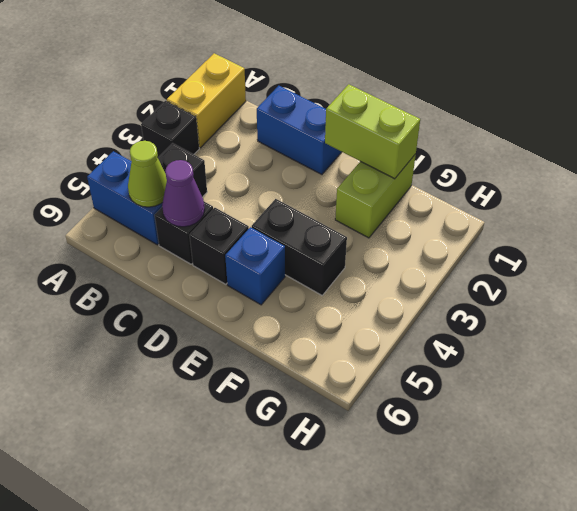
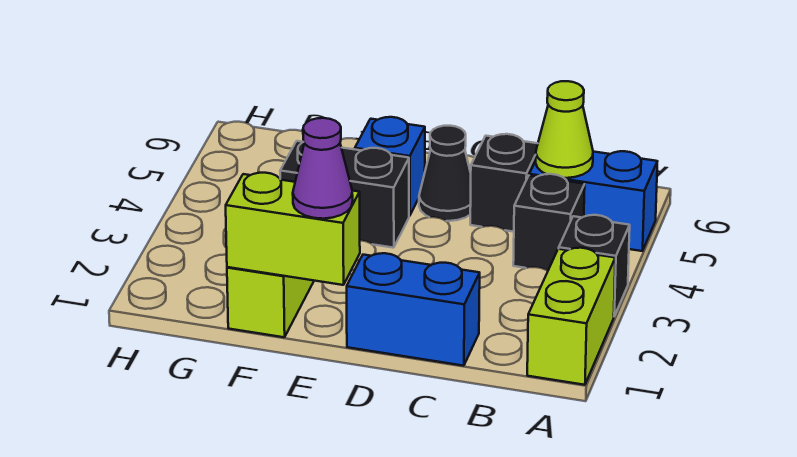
yellow 1x2 brick [167,53,246,148] -> lime 1x2 brick [527,248,615,385]
purple 1x1 cone [162,160,205,227] -> purple 1x1 cone moved to [293,118,353,219]
black 1x1 brick [190,208,249,284] -> black 1x1 cone [419,126,471,221]

